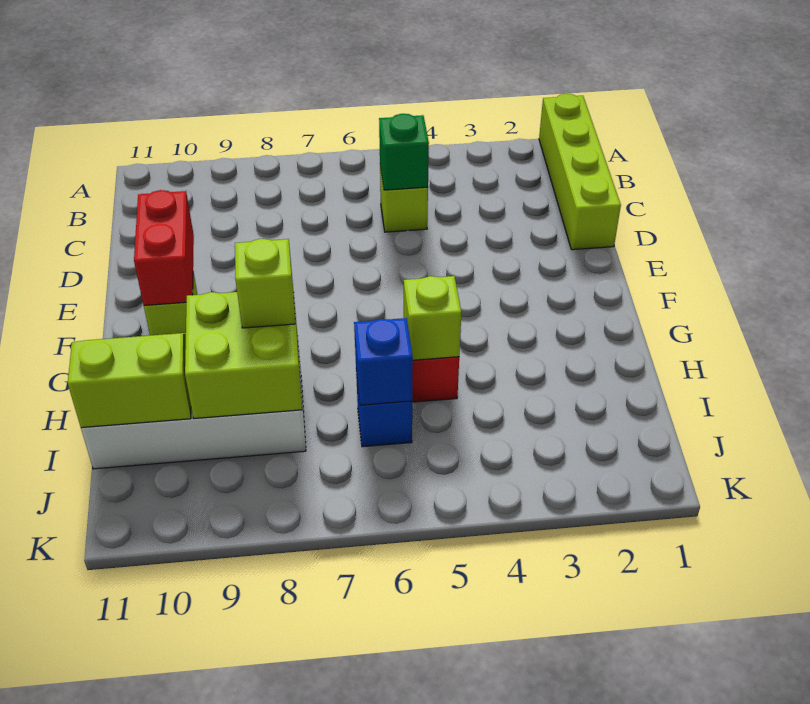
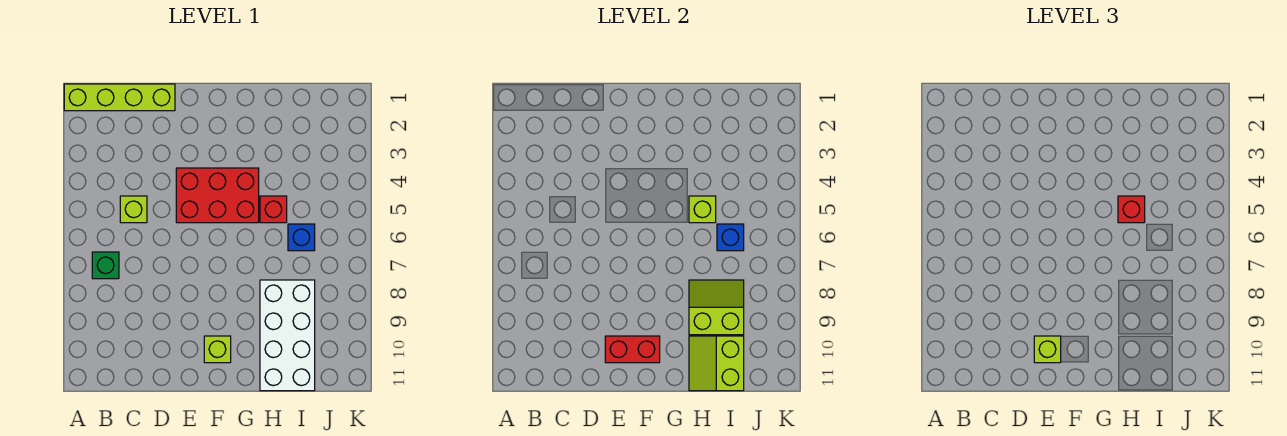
green 1x1 brick [379,114,429,190] -> green 1x1 brick moved to [92,252,119,279]
none -> red 2x3 brick [176,168,259,223]
none -> red 1x1 brick [1118,196,1145,223]
lime 2x2 brick [185,291,302,419] -> lime 2x2 slope [689,280,744,335]
lime 1x1 brick [235,239,295,328] -> lime 1x1 brick moved to [1034,336,1061,363]

